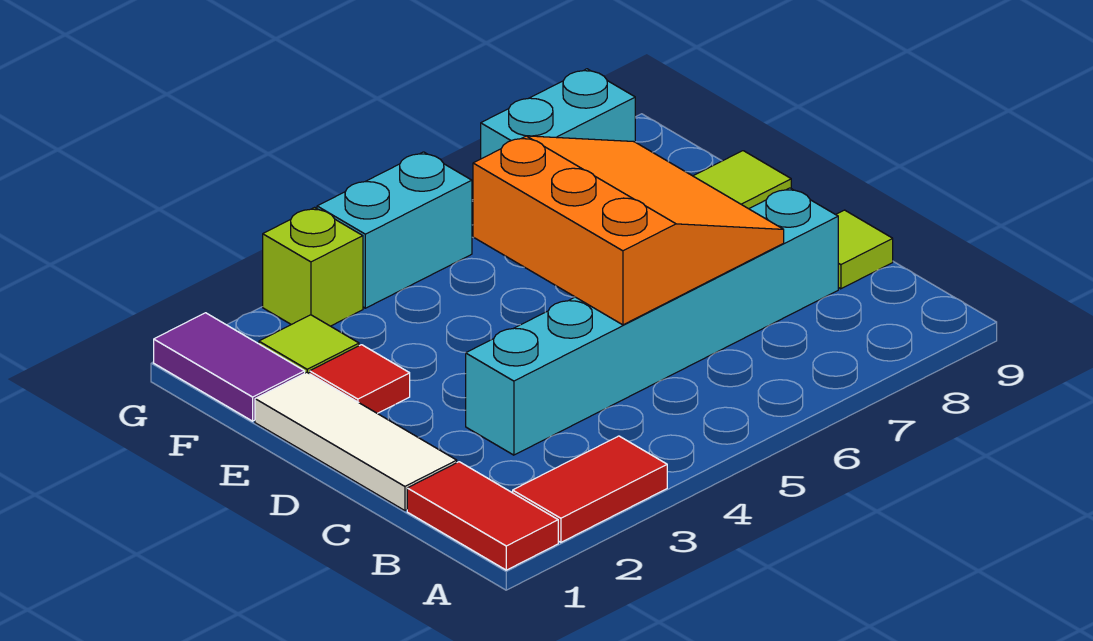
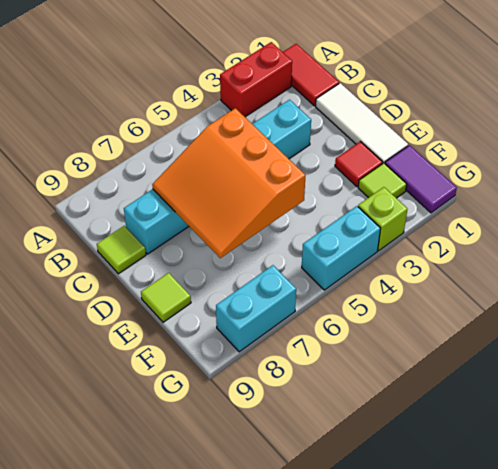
red 1x2 tile [513,436,667,542] -> red 1x2 brick [220,42,292,117]

